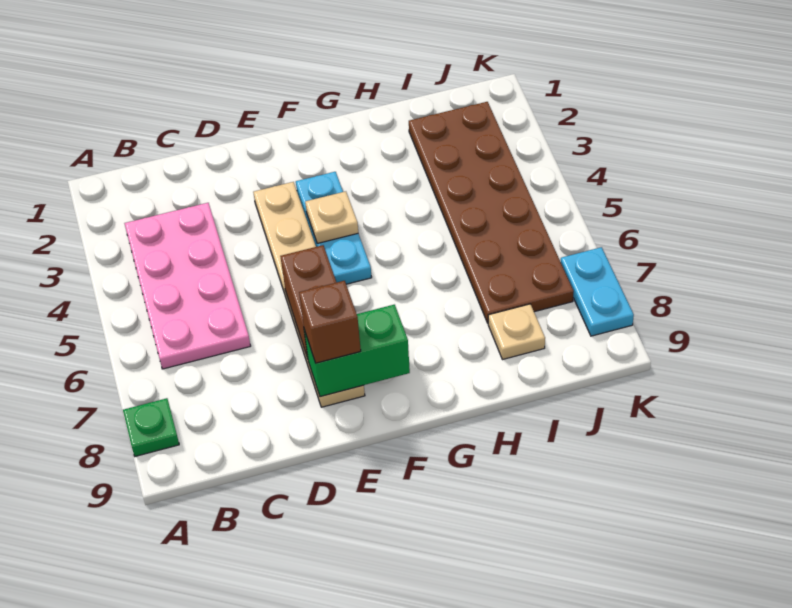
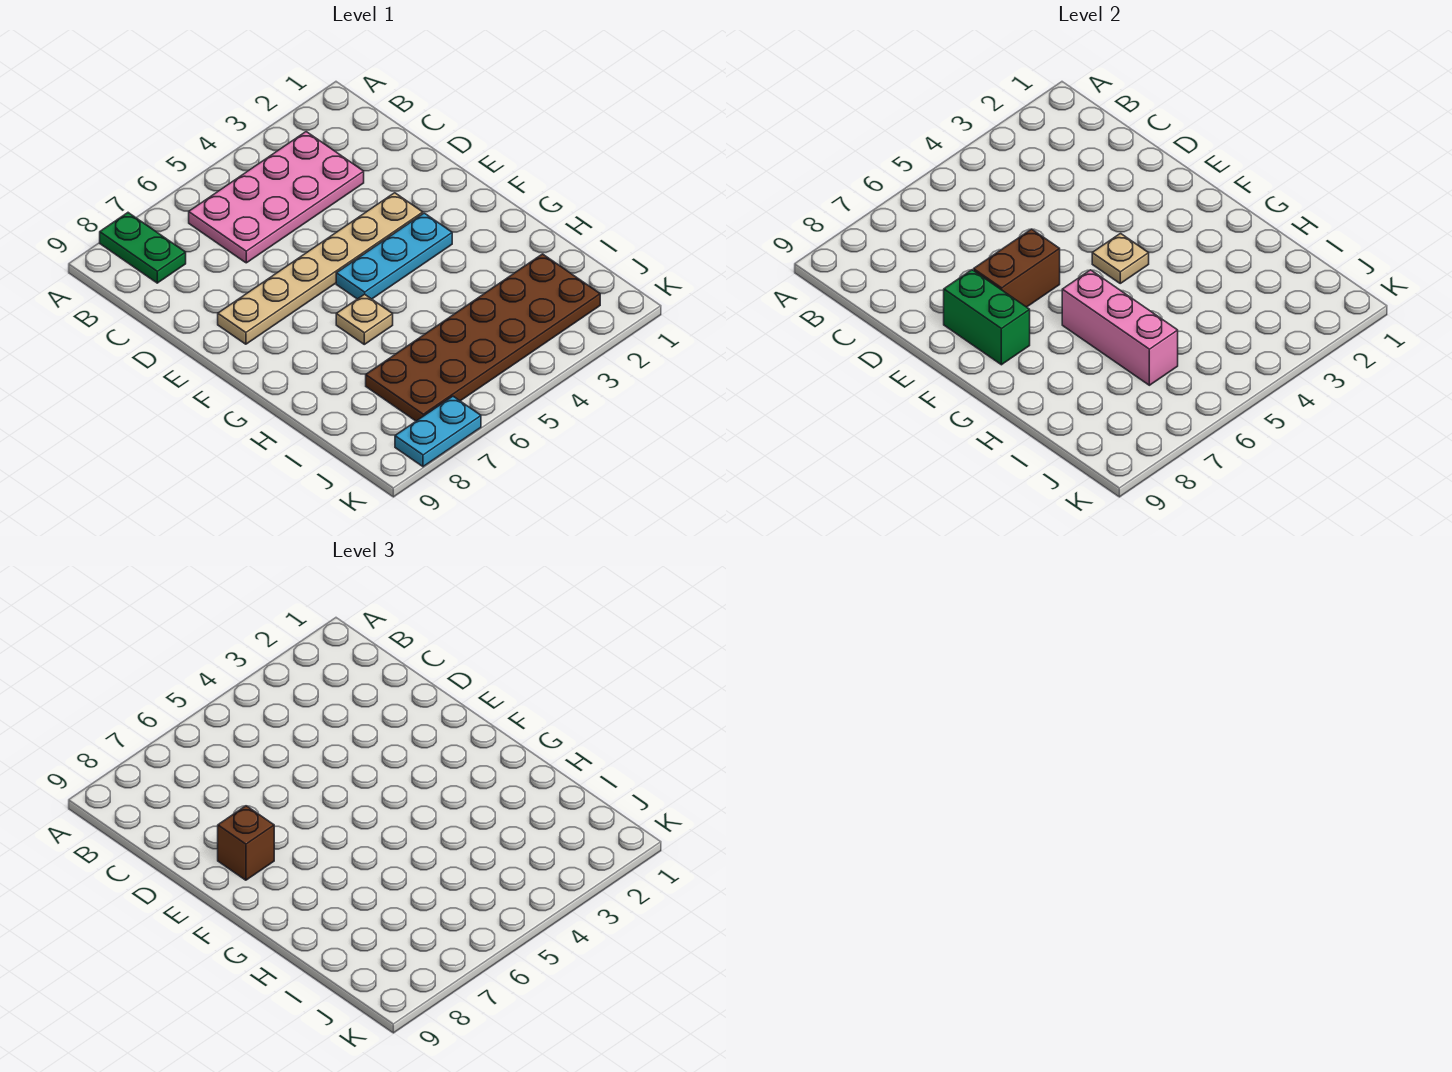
green 1x1 plate [123,398,179,456] -> green 1x2 plate [100,213,186,283]
none -> pink 1x3 brick [1062,270,1178,385]
tan 1x1 plate [488,304,545,360] -> tan 1x1 plate moved to [336,294,393,344]

